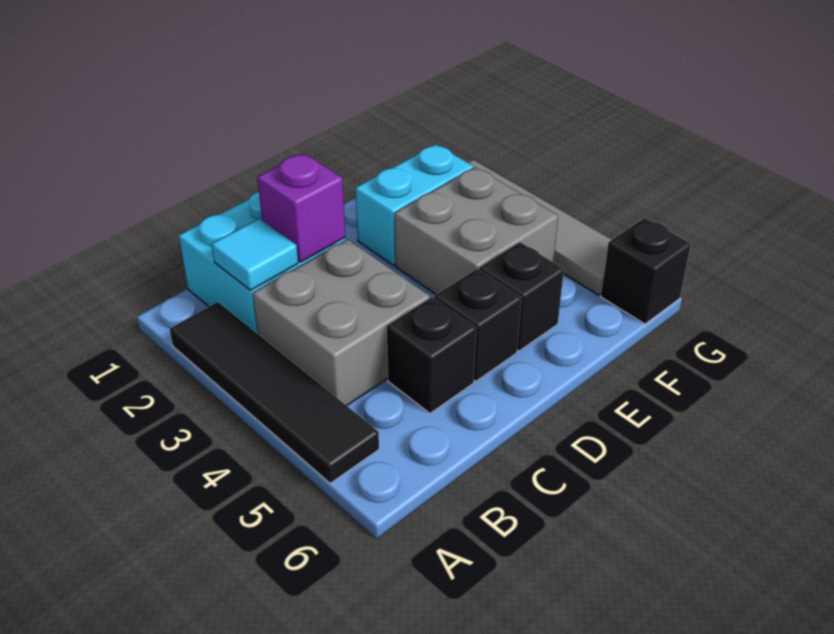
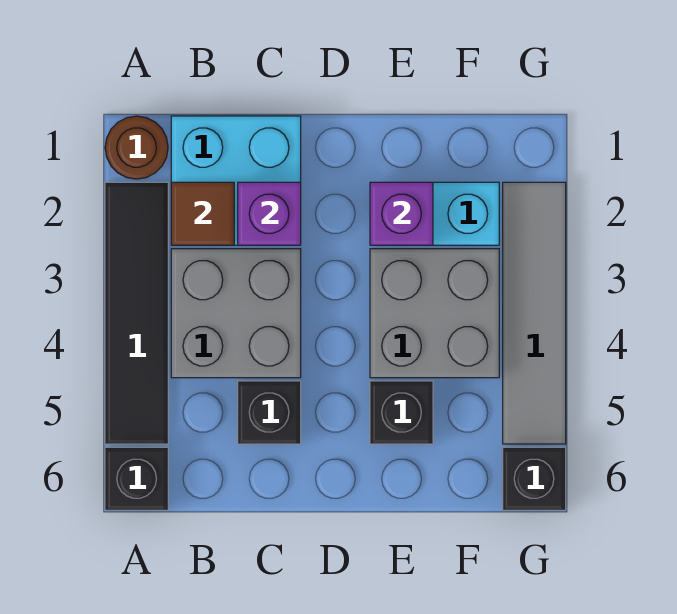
none -> brown 1x1 round brick [105,116,168,179]
cyan 1x1 tile [212,218,298,290] -> brown 1x1 tile [171,182,234,245]
black 1x1 brick [434,269,521,381] -> black 1x1 brick moved to [105,447,168,510]
none -> purple 1x1 brick [370,182,433,245]

